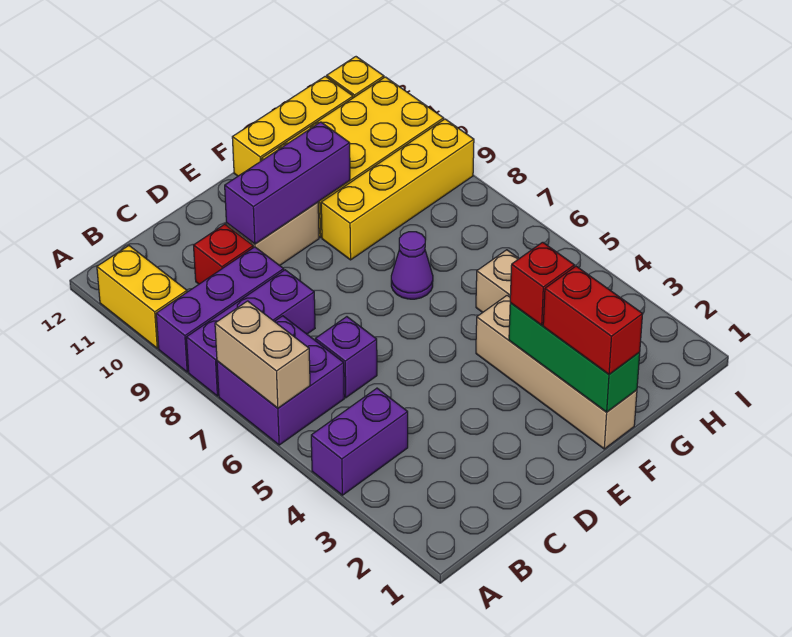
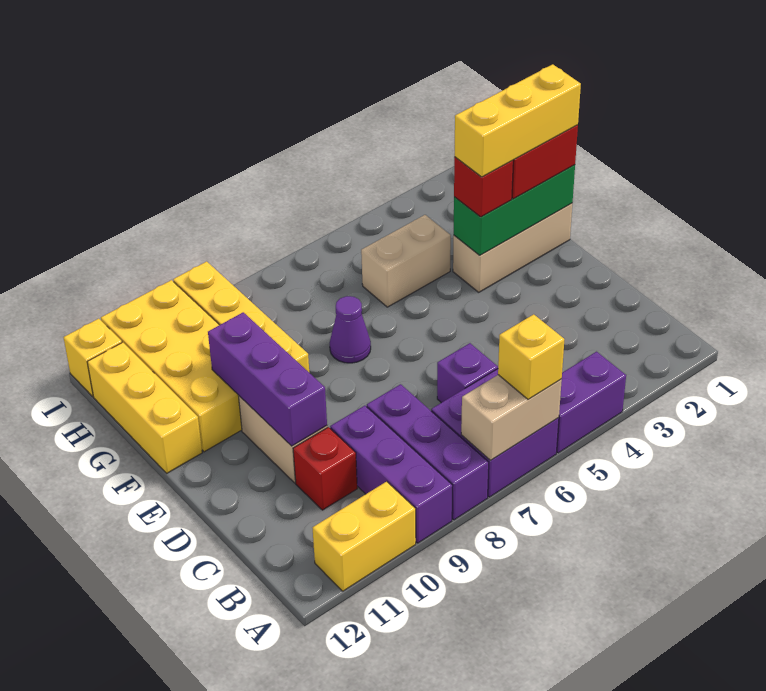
purple 1x2 brick [311,388,408,495] -> purple 1x2 brick turned to [557,352,626,453]
none -> yellow 1x1 brick [498,314,564,399]
tan 1x4 brick [476,295,637,449] -> tan 1x3 brick [453,203,572,292]
none -> yellow 1x3 brick [455,64,581,177]

